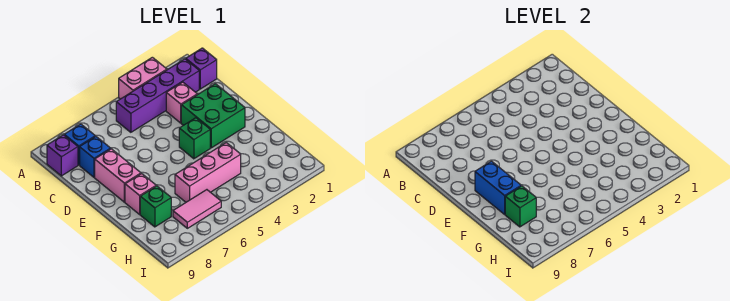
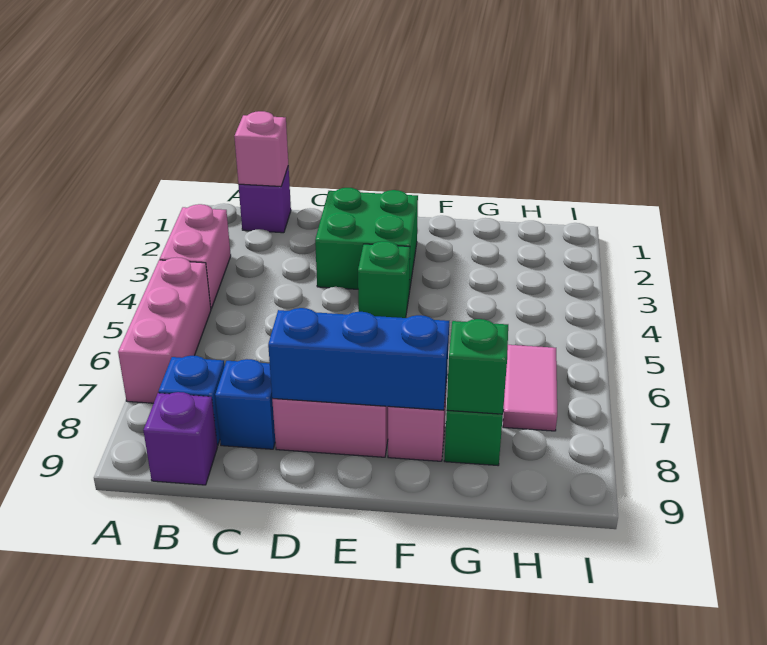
purple 1x4 brick [116,59,199,132] -> none
pink 1x1 brick [166,82,197,123] -> pink 1x1 brick moved to [234,111,288,186]
blue 1x2 brick [475,161,521,214] -> blue 1x3 brick [268,308,449,410]
pink 1x3 brick [175,143,241,202] -> pink 1x3 brick moved to [118,257,211,403]

